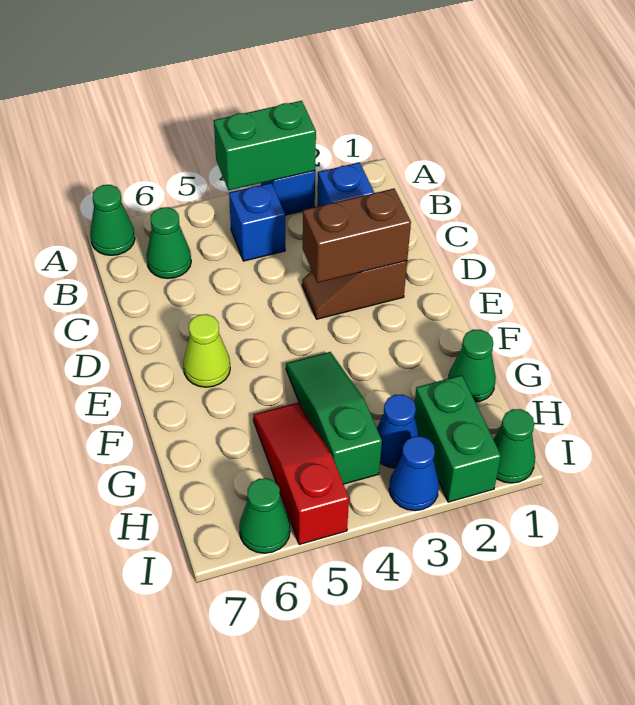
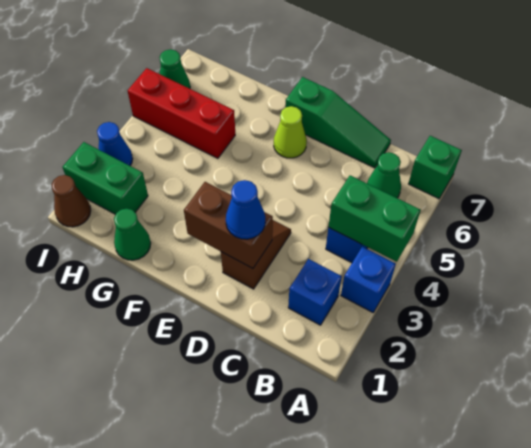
green 1x2 brick [214,101,316,190] -> green 1x2 brick turned to [328,176,420,262]
green 1x1 cone [90,185,135,255] -> green 1x1 brick [408,136,462,199]
brown 1x2 brick [303,189,411,283] -> brown 1x2 brick turned to [184,182,273,268]
green 1x3 slope [286,352,382,484] -> green 1x3 slope moved to [285,77,391,168]
red 1x3 slope [253,402,349,545] -> red 1x3 brick [128,68,235,158]
blue 1x1 cone [377,394,419,468] -> blue 1x1 cone moved to [226,180,265,239]
green 1x1 cone [493,409,535,483] -> brown 1x1 cone [51,175,91,227]

